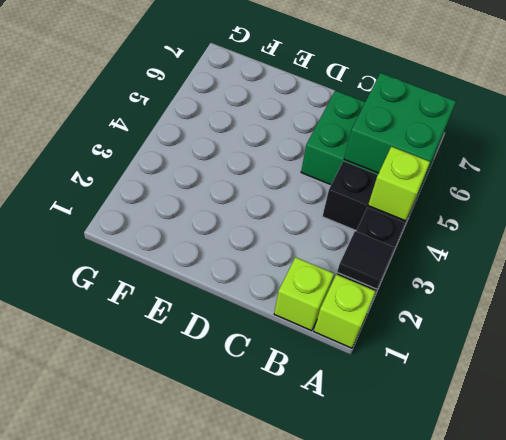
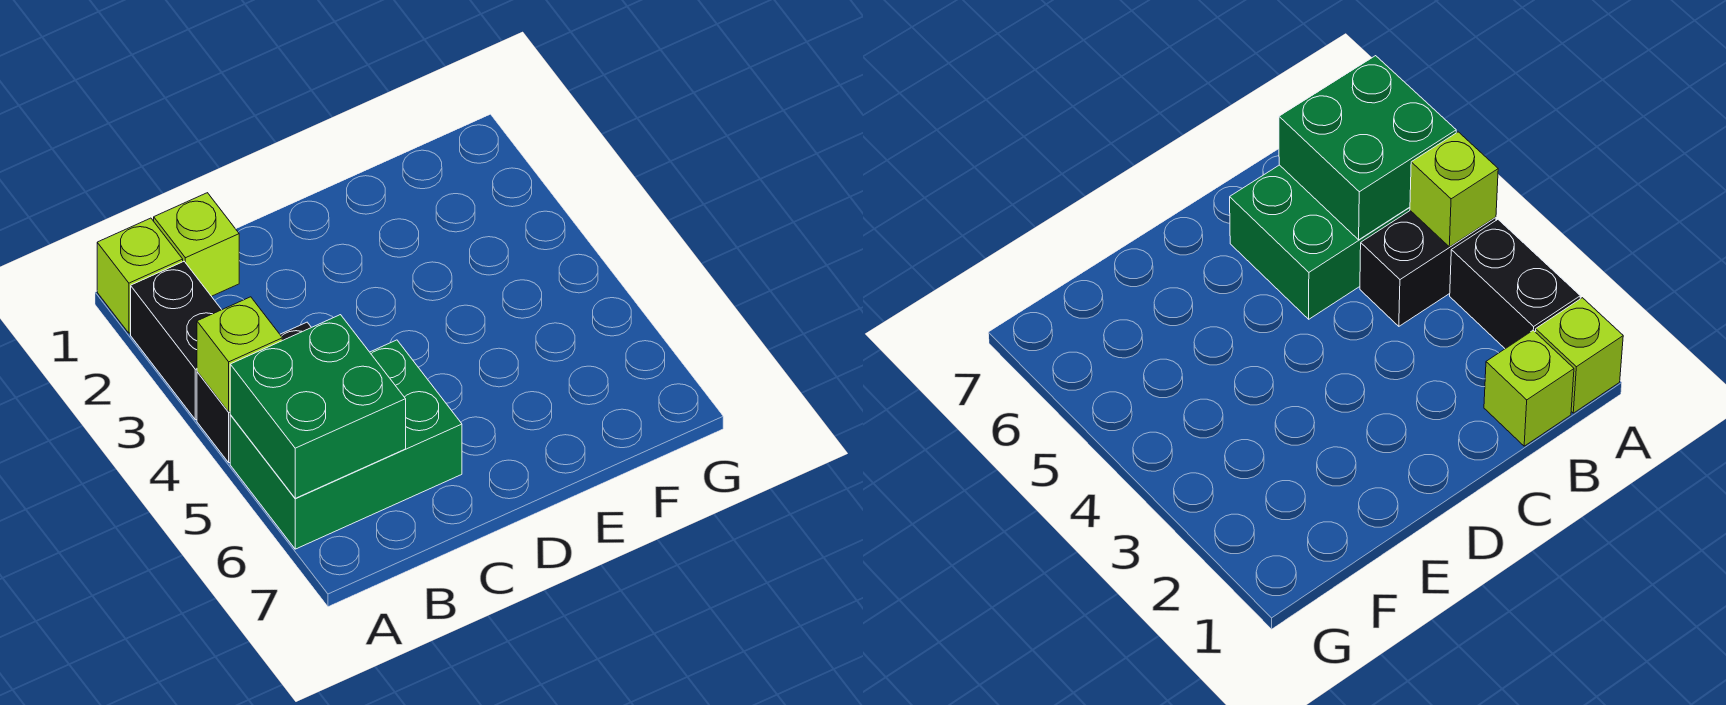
black 1x1 tile [337,231,394,289] -> none

